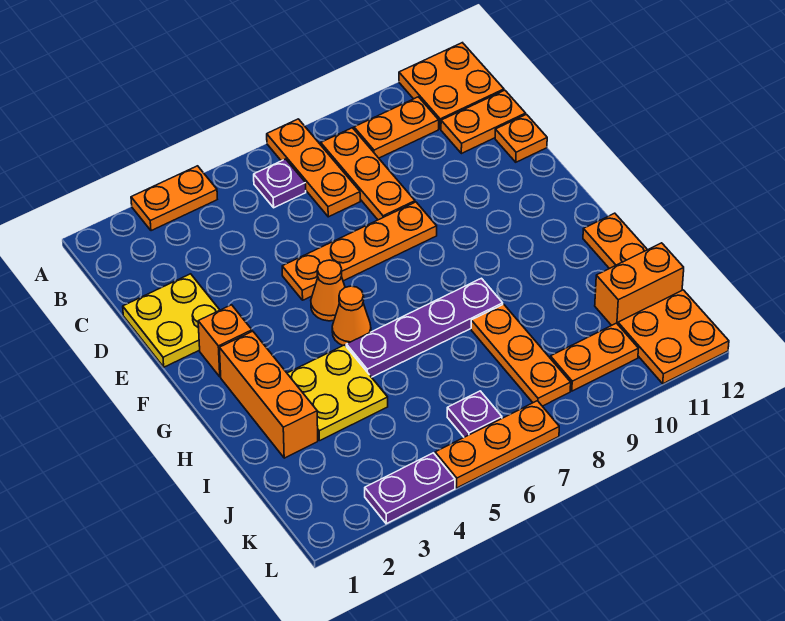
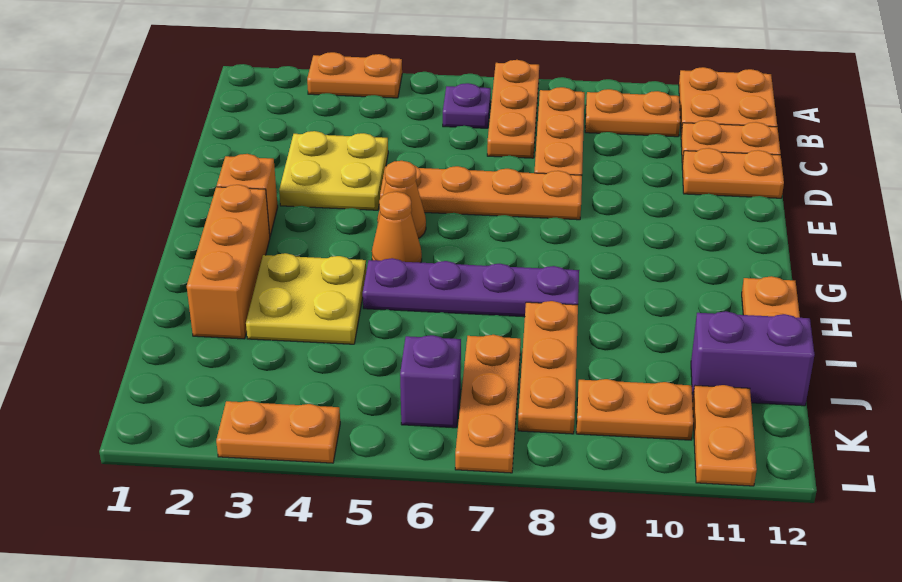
yellow 2x2 plate [123,274,219,367] -> yellow 2x2 plate moved to [279,131,388,210]
orange 1x1 plate [495,114,547,162] -> orange 1x2 plate [682,148,784,198]
orange 1x2 brick [595,243,684,325] -> purple 1x2 brick [691,311,815,406]
purple 1x1 plate [447,391,502,437] -> purple 1x1 brick [400,335,461,428]
orange 2x2 plate [618,290,729,384] -> orange 1x2 plate [693,385,757,486]
purple 1x2 plate [365,453,455,524] -> orange 1x2 plate [216,401,340,463]
orange 1x3 plate [435,401,559,488] -> orange 1x3 plate turned to [455,335,521,473]

